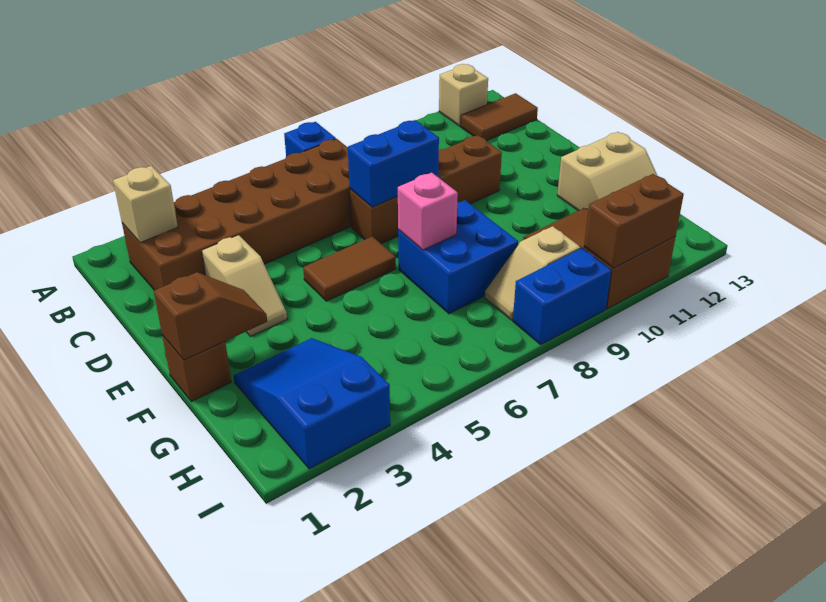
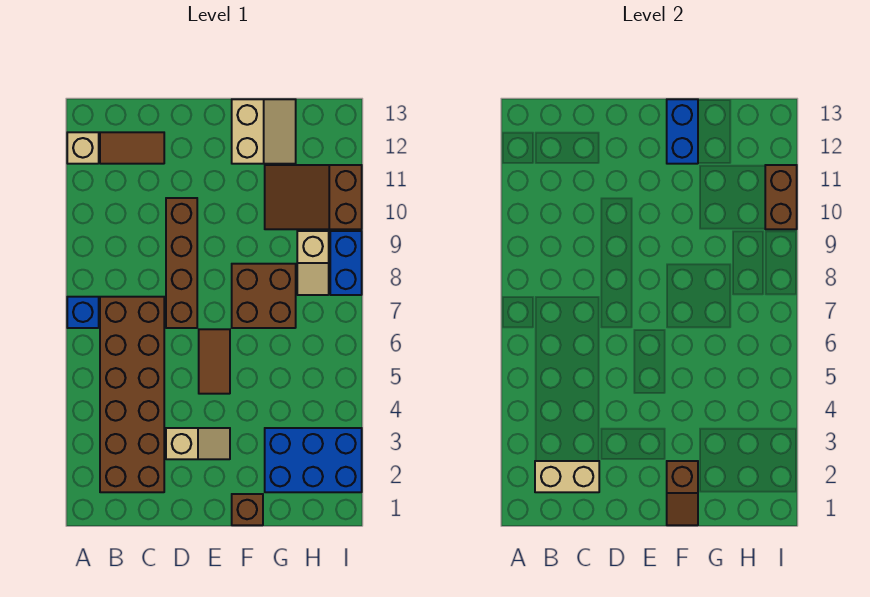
tan 1x1 brick [113,166,178,243] -> tan 1x2 brick [535,461,599,492]
brown 1x2 tile [461,93,538,141] -> brown 1x2 tile turned to [100,132,164,164]
blue 1x2 brick [348,120,439,207] -> blue 1x2 brick moved to [667,99,698,164]
brown 1x2 slope [154,272,267,360] -> brown 1x2 slope turned to [667,461,698,525]
blue 2x2 brick [398,200,518,314] -> brown 2x2 brick [232,264,296,328]
pink 1x1 brick [397,173,458,250] -> none
blue 2x3 slope [234,338,390,469] -> blue 2x3 brick [265,428,362,492]

